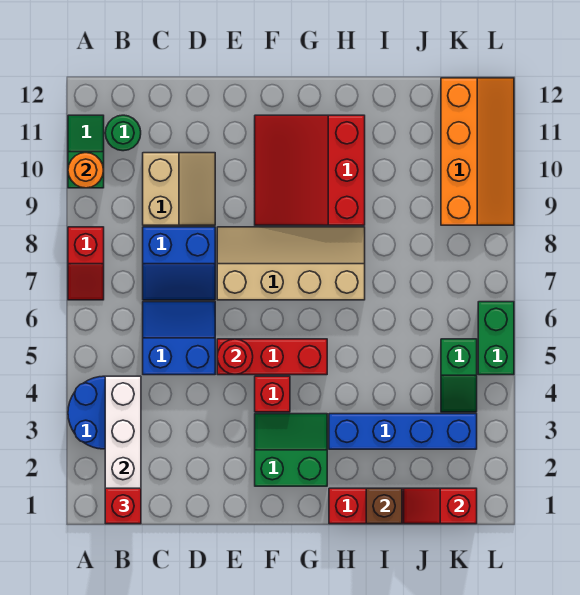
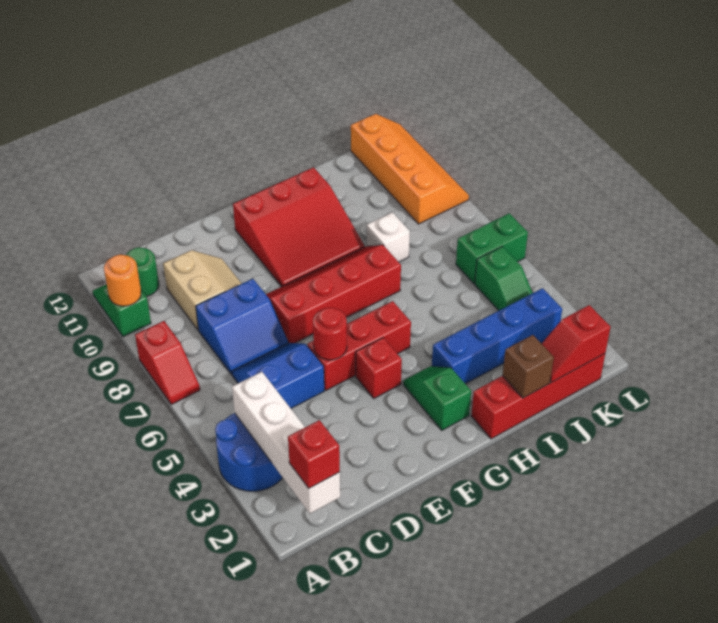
tan 2x4 slope [217,227,365,300] -> red 2x4 slope [266,245,401,343]
green 2x2 slope [255,414,327,486] -> green 1x2 slope [403,366,471,430]
red 3x3 slope [255,115,365,225] -> red 3x3 slope turned to [233,167,364,286]
none -> white 1x1 brick [367,212,410,262]
green 1x2 brick [478,302,514,375] -> green 1x2 brick turned to [456,213,528,284]

